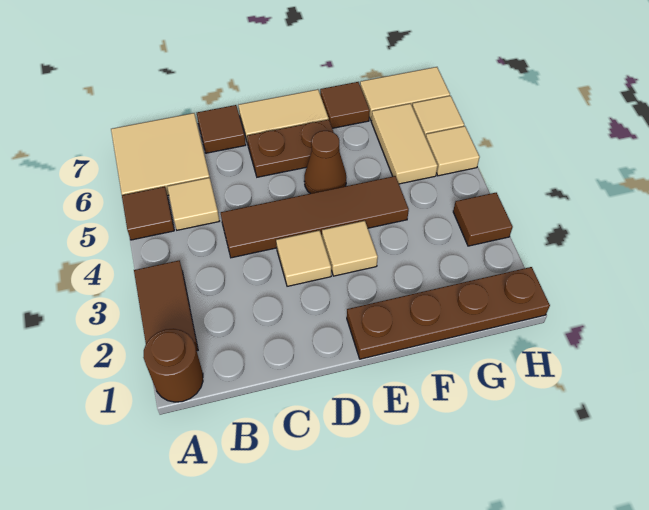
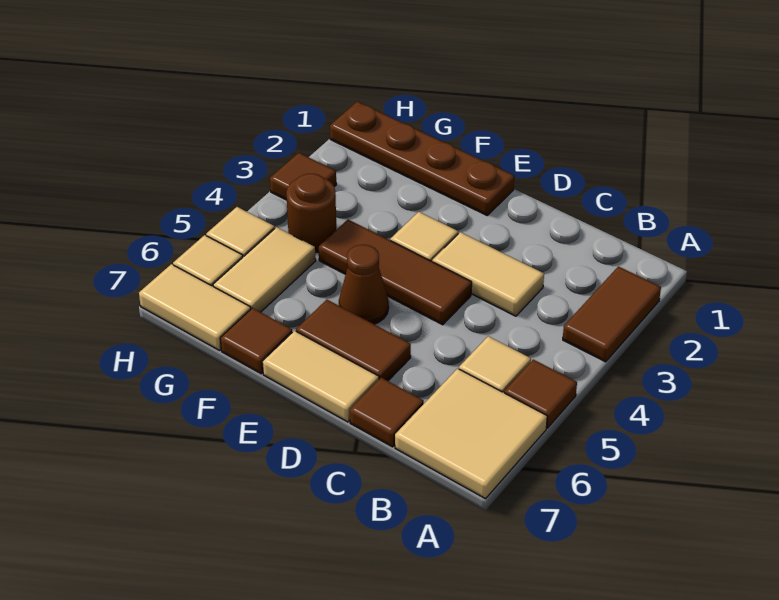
brown 1x1 round brick [143,329,203,402] -> brown 1x1 round brick moved to [286,174,336,253]
brown 1x4 tile [221,176,409,258] -> brown 1x3 tile [319,220,472,325]
tan 1x1 tile [276,230,331,286] -> tan 1x2 tile [432,232,544,316]
brown 1x2 plate [247,120,340,177] -> brown 1x2 tile [296,300,411,381]

